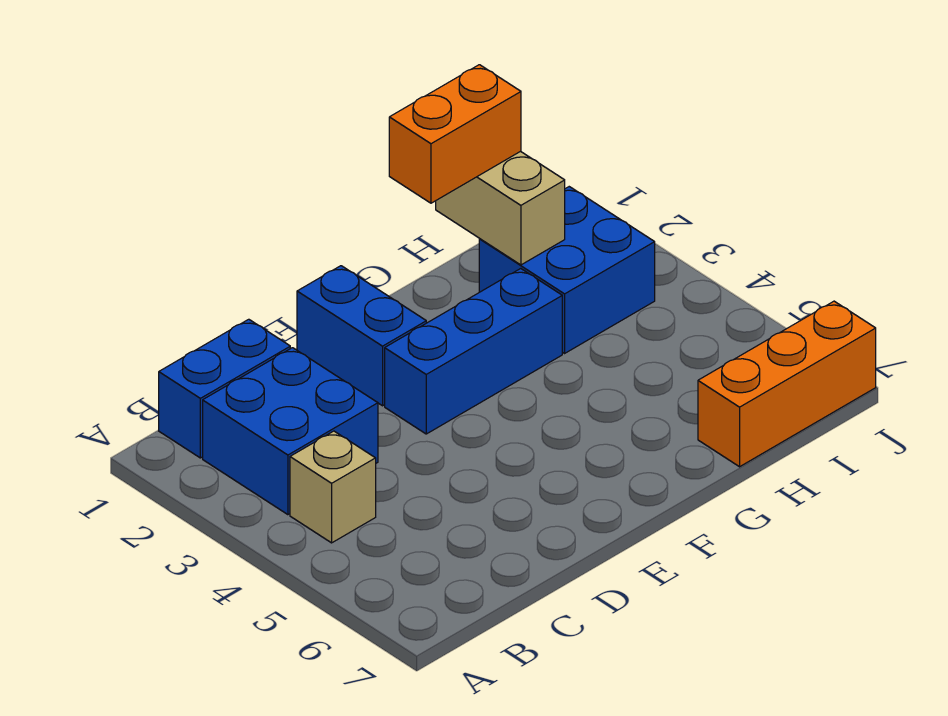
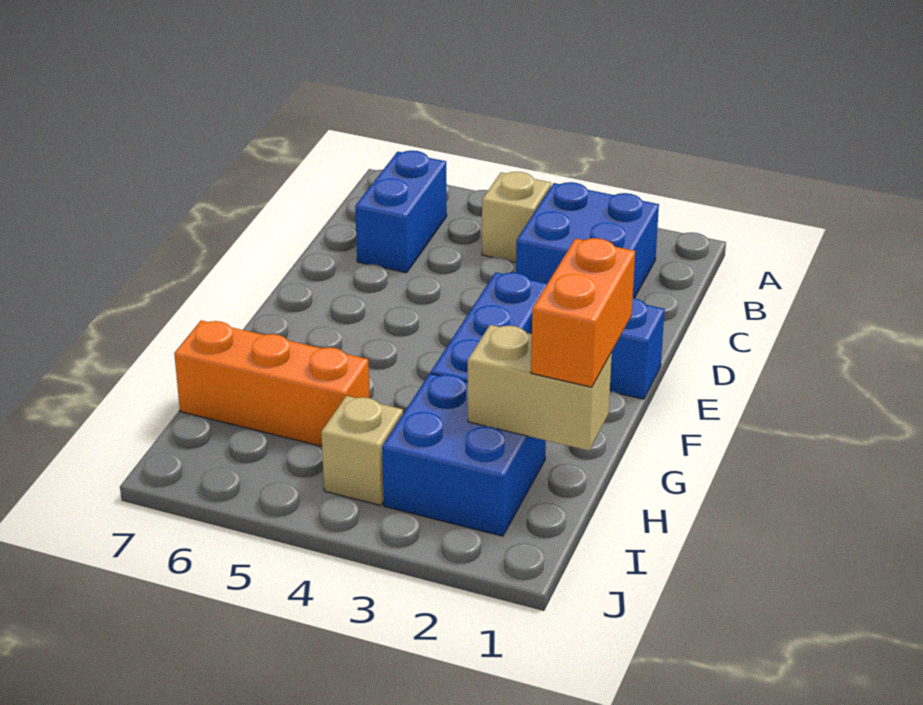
blue 1x2 brick [159,319,290,458] -> blue 1x2 brick moved to [355,151,447,273]
orange 1x3 brick [698,301,876,467] -> orange 1x3 brick turned to [174,320,369,446]
none -> tan 1x1 brick [321,396,403,505]

